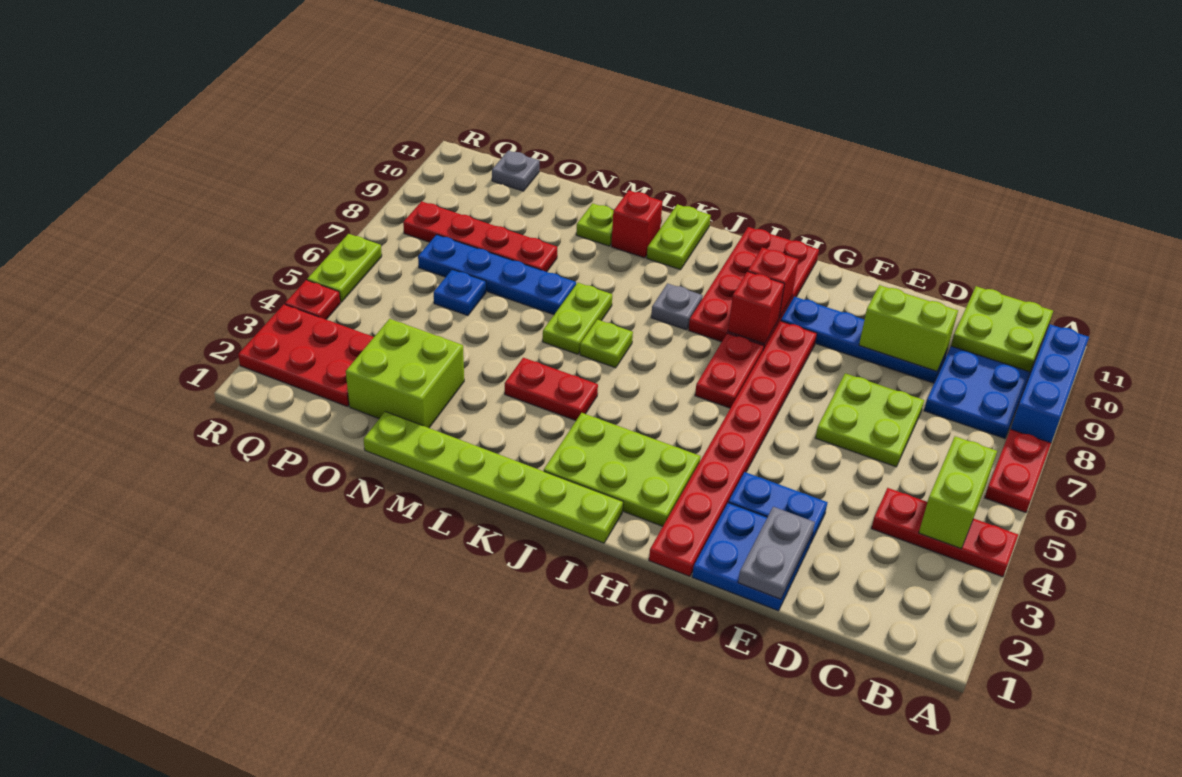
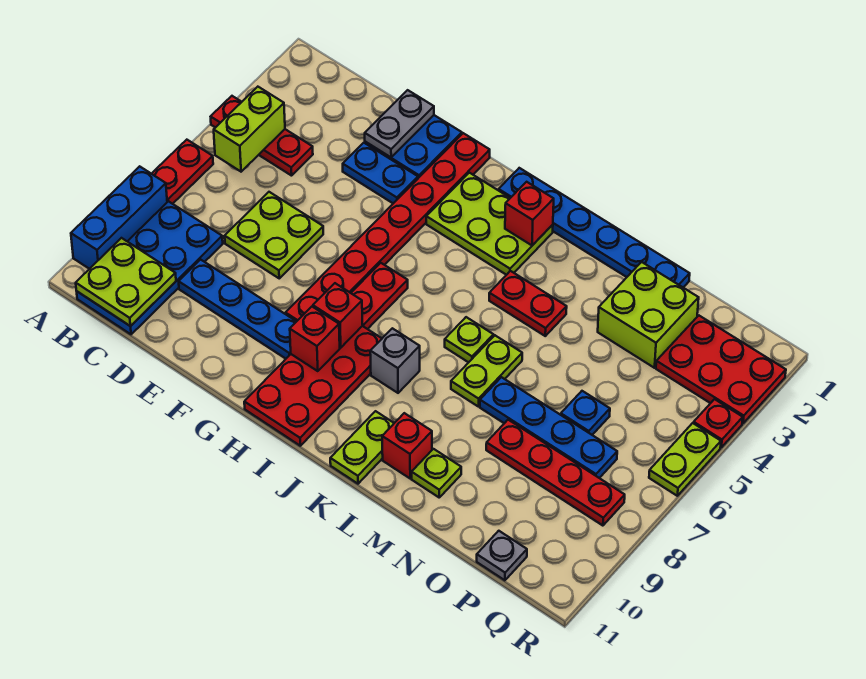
lime 1x2 brick [859,285,958,371] -> none
lime 1x6 plate [364,412,623,543] -> blue 1x6 plate [499,168,690,287]
none -> red 1x1 brick [505,182,554,245]
grey 1x1 plate [651,283,703,330] -> grey 1x1 brick [370,328,420,393]

